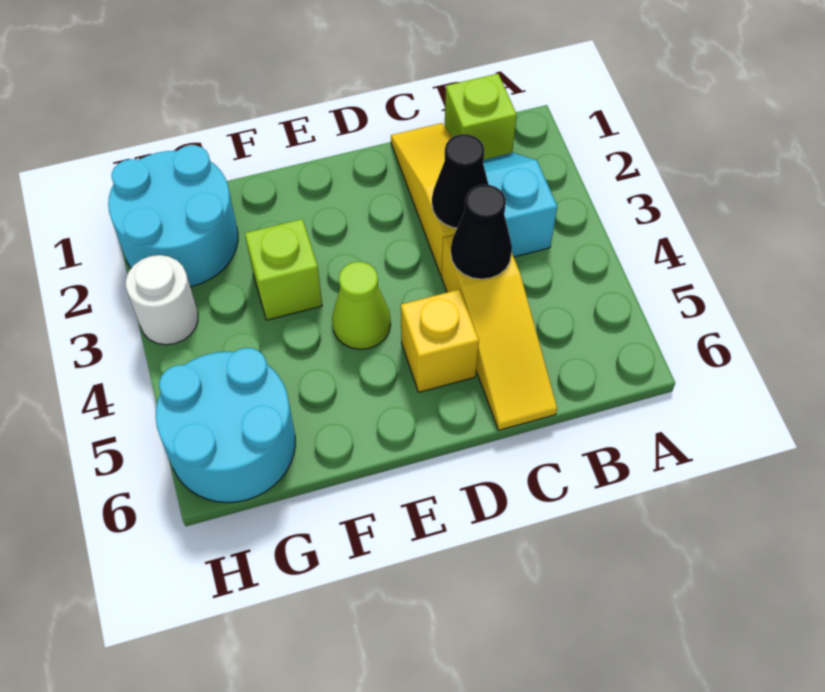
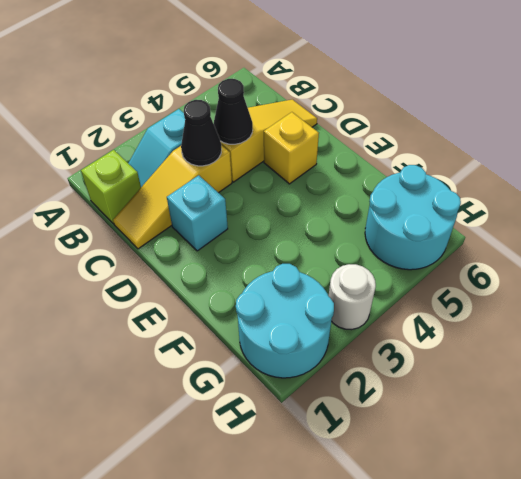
none -> cyan 1x1 brick [167,175,228,251]
lime 1x1 cone [332,262,391,349] -> none
lime 1x1 brick [245,219,322,320] -> none

